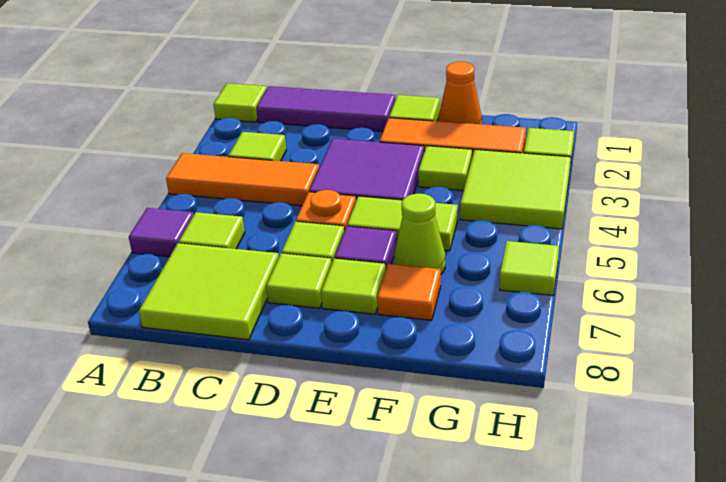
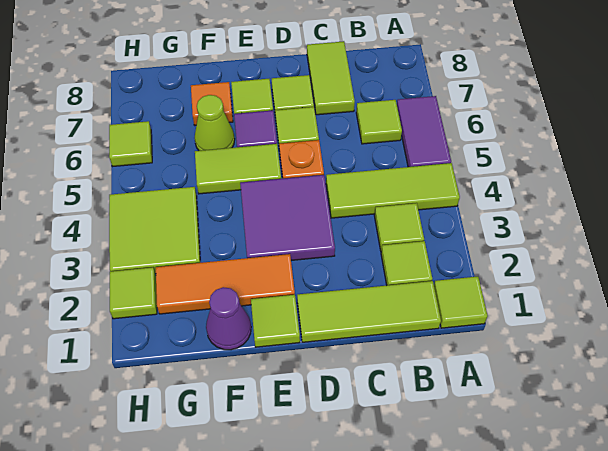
orange 1x3 tile [166,153,319,206] -> lime 1x3 tile [326,163,460,218]
purple 1x1 tile [129,208,194,257] -> purple 1x2 tile [397,96,451,167]
purple 1x3 tile [256,86,396,132] -> lime 1x3 tile [297,281,441,342]
lime 2x2 tile [139,243,279,340] -> lime 1x2 tile [307,41,355,115]
orange 1x1 cone [438,62,482,124] -> purple 1x1 cone [206,287,251,350]
lime 1x1 tile [418,146,472,191] -> lime 1x1 tile moved to [381,241,432,285]

